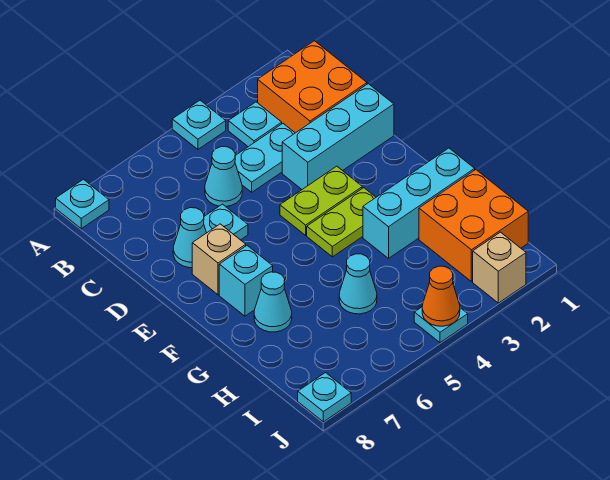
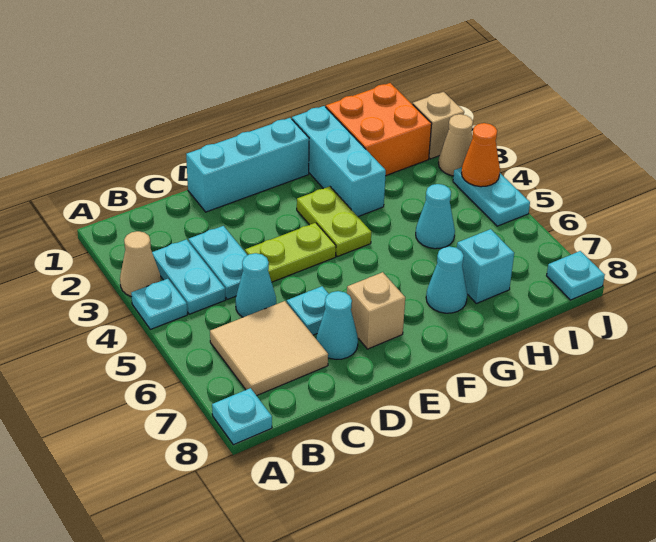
none -> tan 1x1 cone [120,231,161,296]
orange 2x2 brick [258,41,367,133] -> none
cyan 1x1 plate [228,102,282,147] -> cyan 1x2 plate [152,239,226,314]
none -> tan 2x2 tile [210,301,328,396]
cyan 1x3 brick [282,84,394,189] -> cyan 1x3 brick turned to [186,118,309,212]
lime 1x2 plate [280,166,362,235] -> lime 1x2 plate turned to [245,223,336,282]
cyan 1x1 brick [219,246,273,316] -> cyan 1x1 brick moved to [457,229,514,303]
none -> tan 1x1 cone [438,114,473,176]
cyan 1x1 plate [414,307,468,343] -> cyan 1x2 plate [453,167,530,226]

